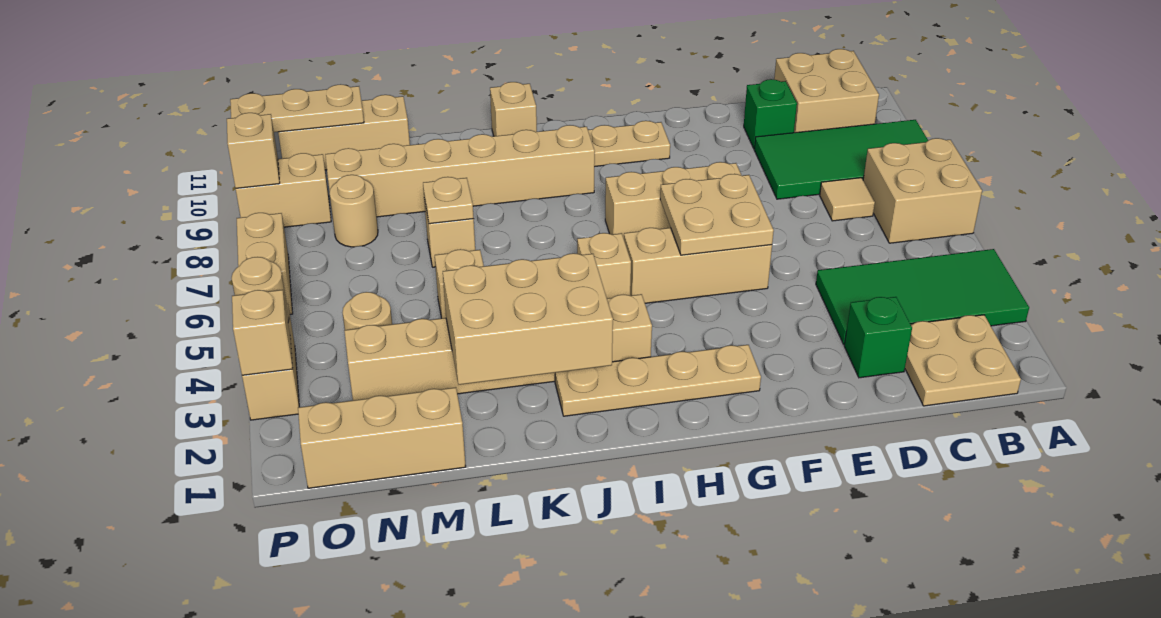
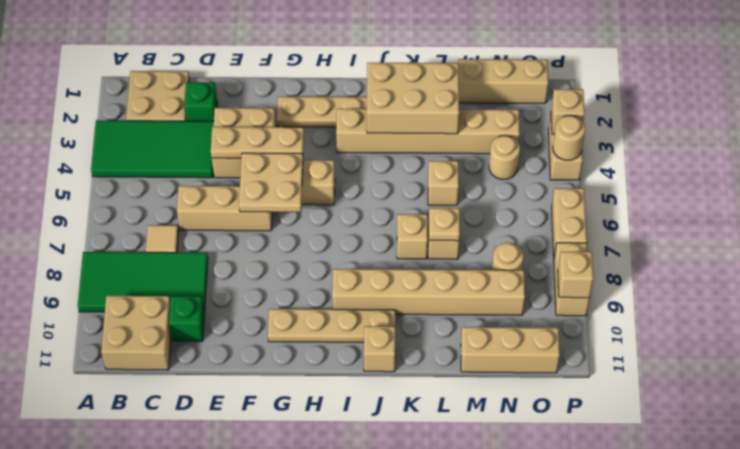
tan 2x2 brick [863,138,982,243] -> tan 2x2 brick moved to [212,108,276,178]
tan 1x3 brick [605,162,741,238] -> tan 1x3 brick moved to [177,186,272,231]
tan 1x1 brick [577,233,631,298] -> tan 1x1 brick moved to [397,214,428,259]
tan 1x3 plate [230,84,364,132] -> tan 1x3 plate moved to [211,127,304,158]
tan 1x2 brick [236,153,331,227] -> tan 1x2 brick turned to [554,243,590,316]

